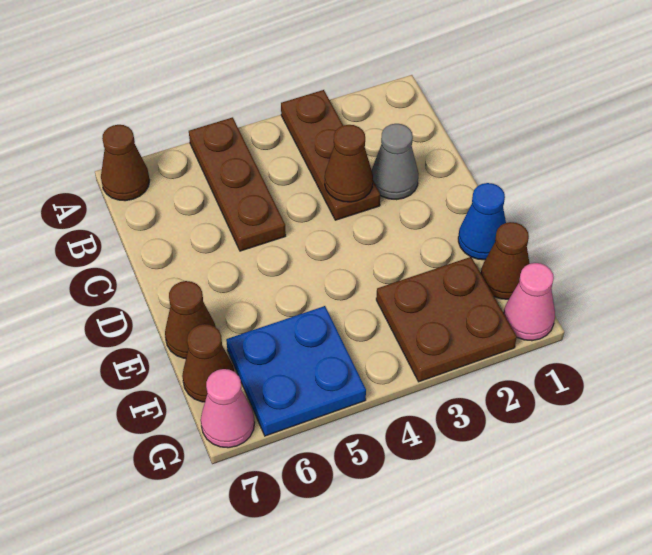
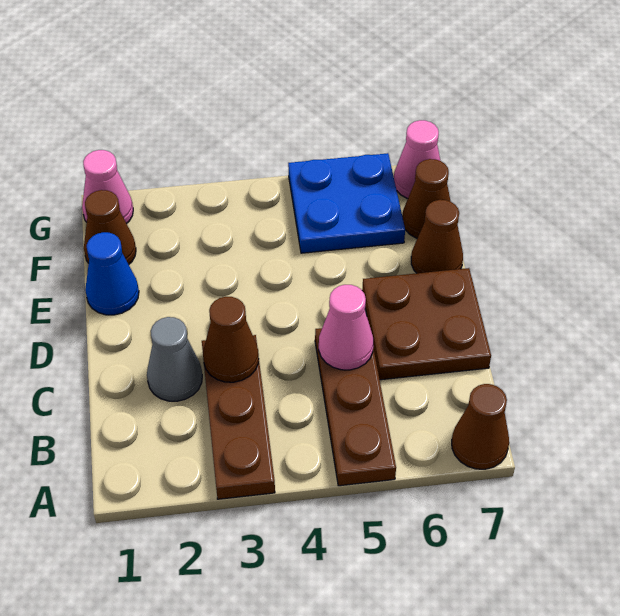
none -> pink 1x1 cone [319,285,373,370]
brown 2x2 plate [376,257,517,382] -> brown 2x2 plate moved to [362,268,491,380]

